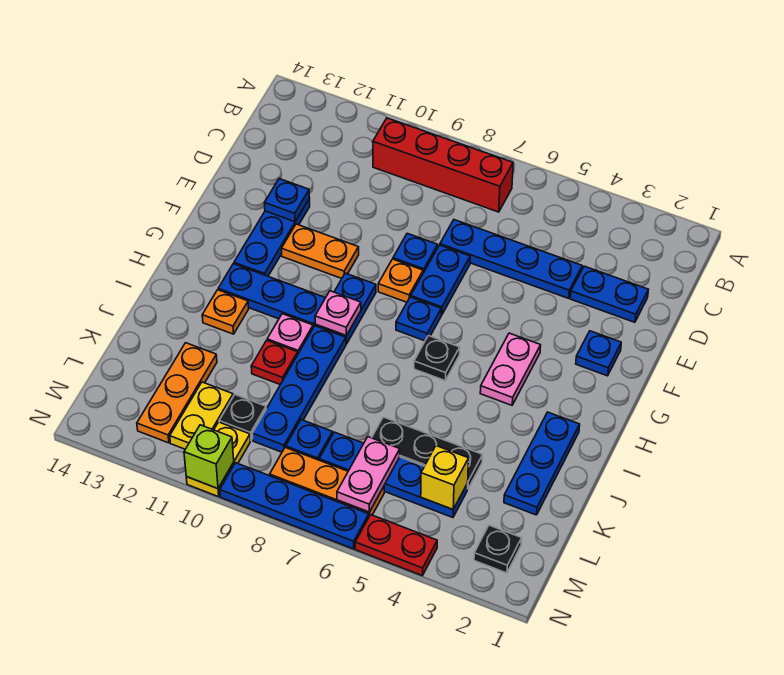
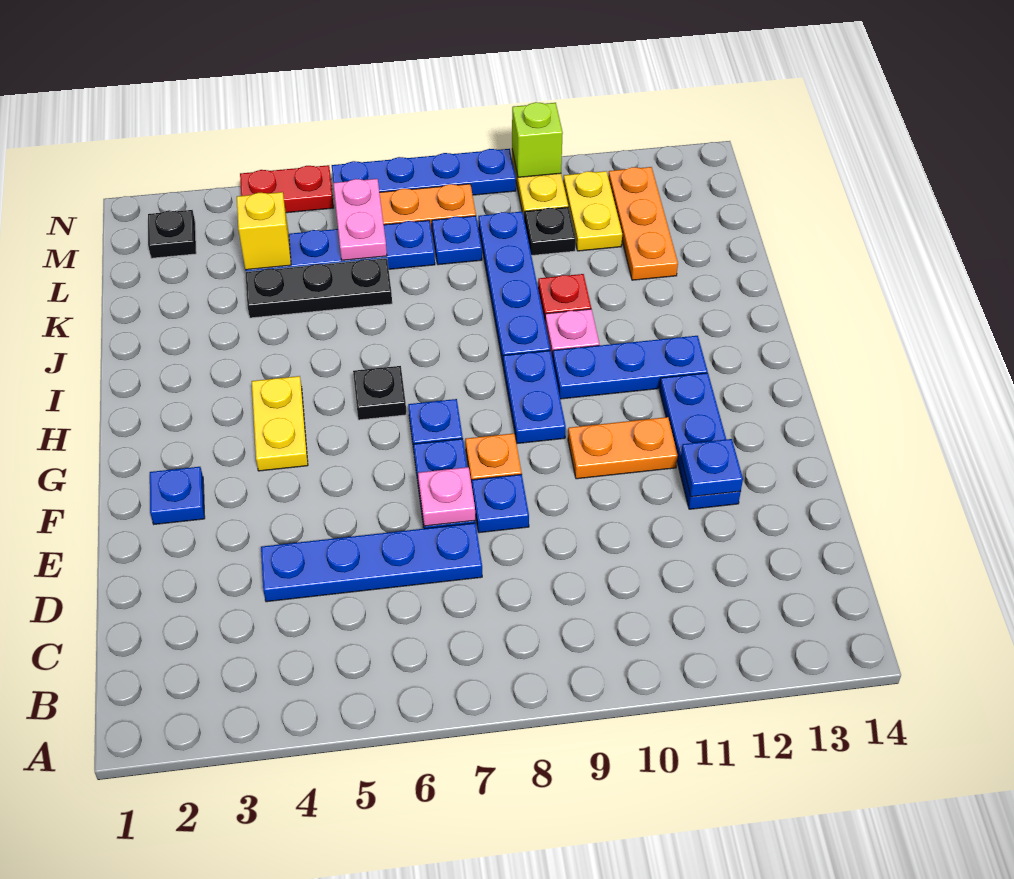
red 1x4 brick [373,118,513,212] -> none
blue 1x2 plate [570,266,648,322] -> none
pink 1x2 plate [480,333,541,405] -> yellow 1x2 plate [252,376,308,471]
pink 1x1 plate [315,291,361,336] -> pink 1x1 plate moved to [418,467,475,526]
blue 1x3 plate [504,412,580,515] -> none
orange 1x1 plate [202,290,249,334] -> none

